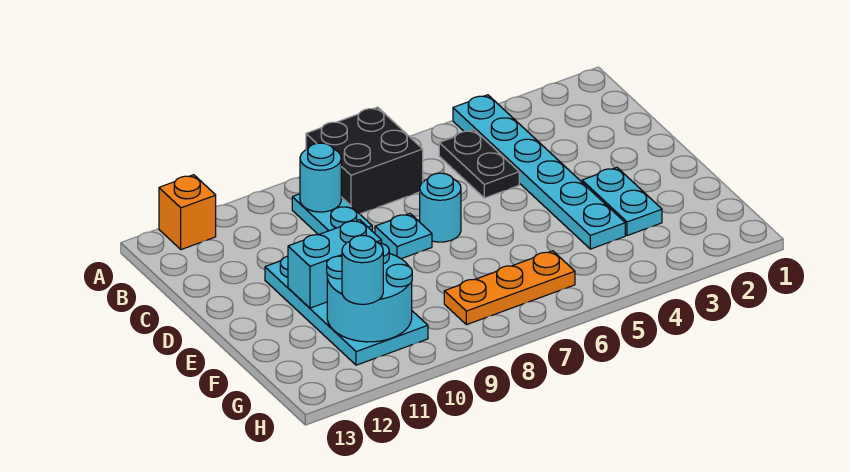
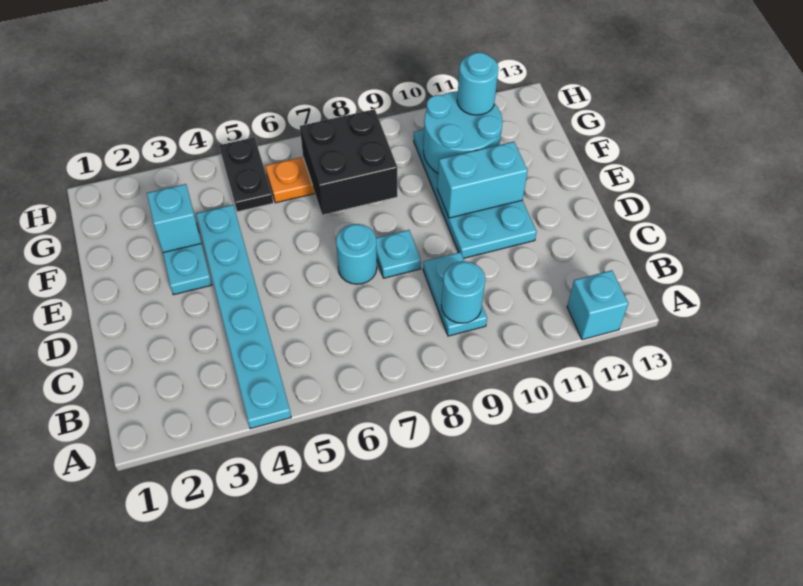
black 2x2 brick [306,107,423,214] -> black 2x2 brick moved to [300,109,397,215]
orange 1x1 brick [159,175,216,250] -> cyan 1x1 brick [567,270,628,340]
black 1x2 plate [439,130,519,198] -> black 1x2 plate moved to [219,137,273,212]
none -> cyan 1x1 brick [147,184,201,253]

